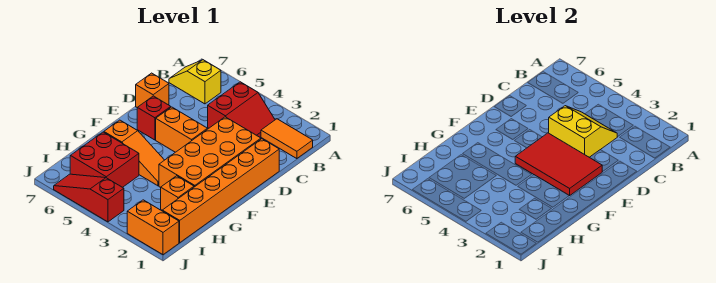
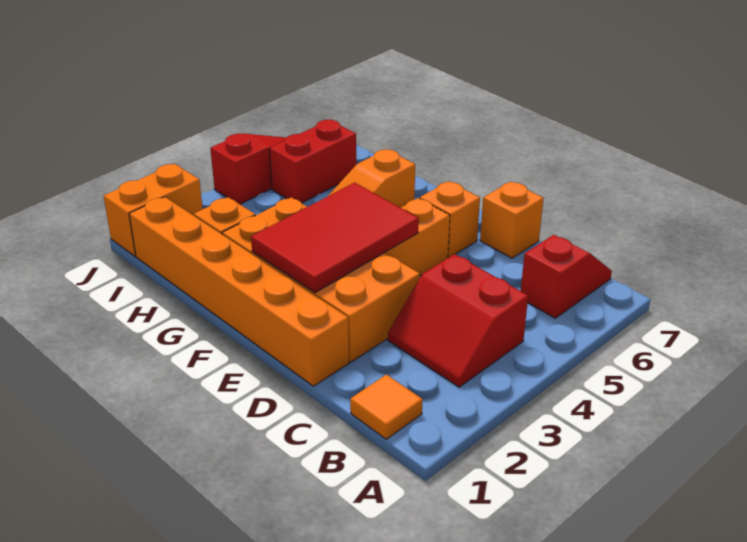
orange 1x2 tile [261,119,313,159] -> orange 1x1 tile [350,375,423,439]
yellow 1x2 slope [169,60,221,104] -> red 1x2 slope [521,235,612,318]
yellow 2x2 slope [549,106,617,157] -> none
red 1x1 brick [137,96,171,140] -> orange 1x1 brick [420,181,480,258]
red 2x2 brick [70,132,139,187] -> red 1x2 brick [269,120,356,203]

